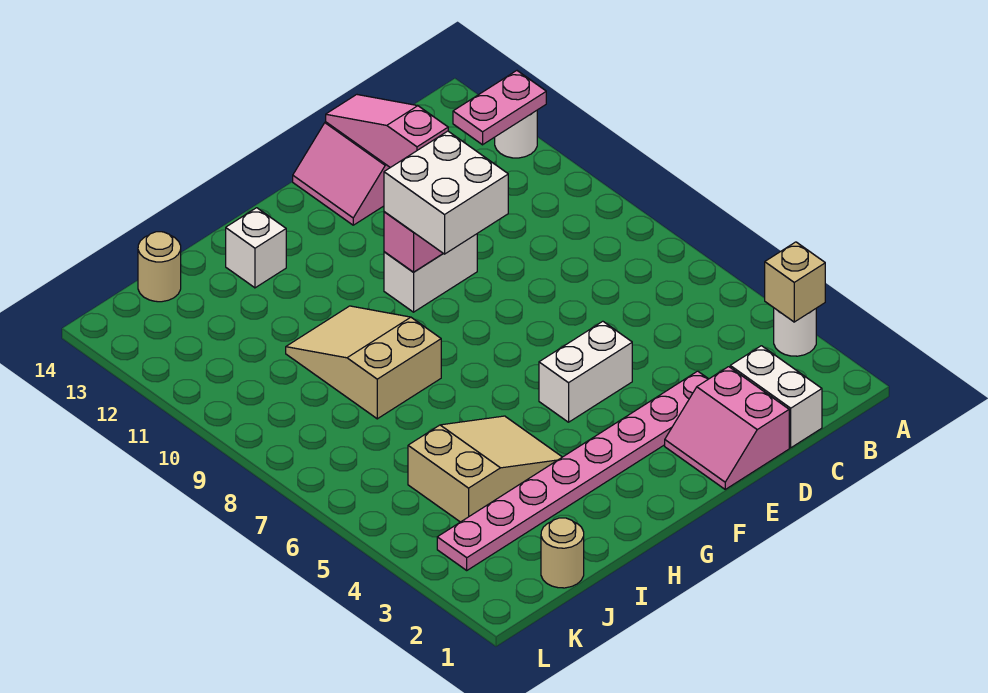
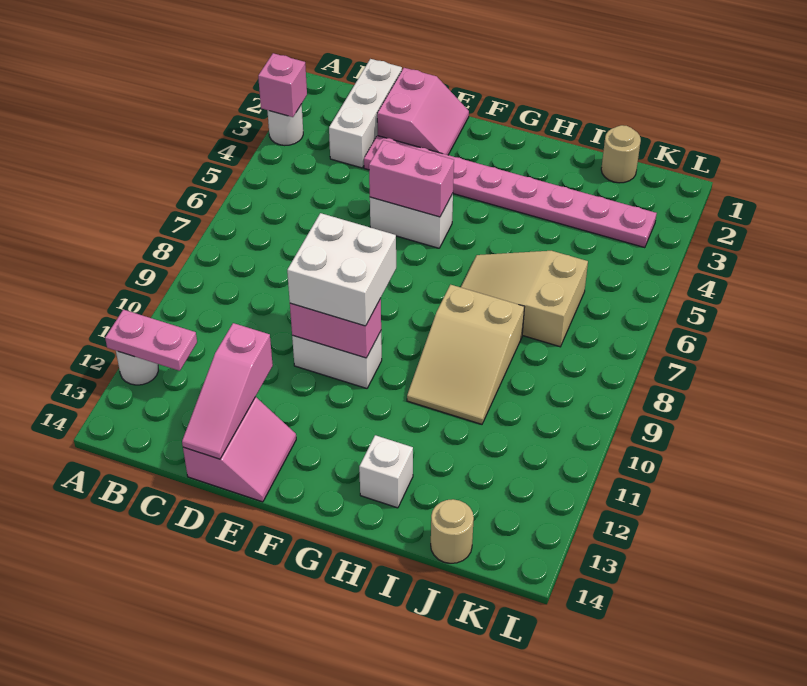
tan 1x1 brick [765,242,825,322] -> pink 1x1 brick [258,53,307,117]
white 1x2 brick [730,346,822,448] -> white 1x3 brick [329,59,402,168]
none -> pink 1x2 brick [369,140,454,217]
tan 2x3 slope [408,416,562,522] -> tan 2x3 slope moved to [461,251,588,347]

